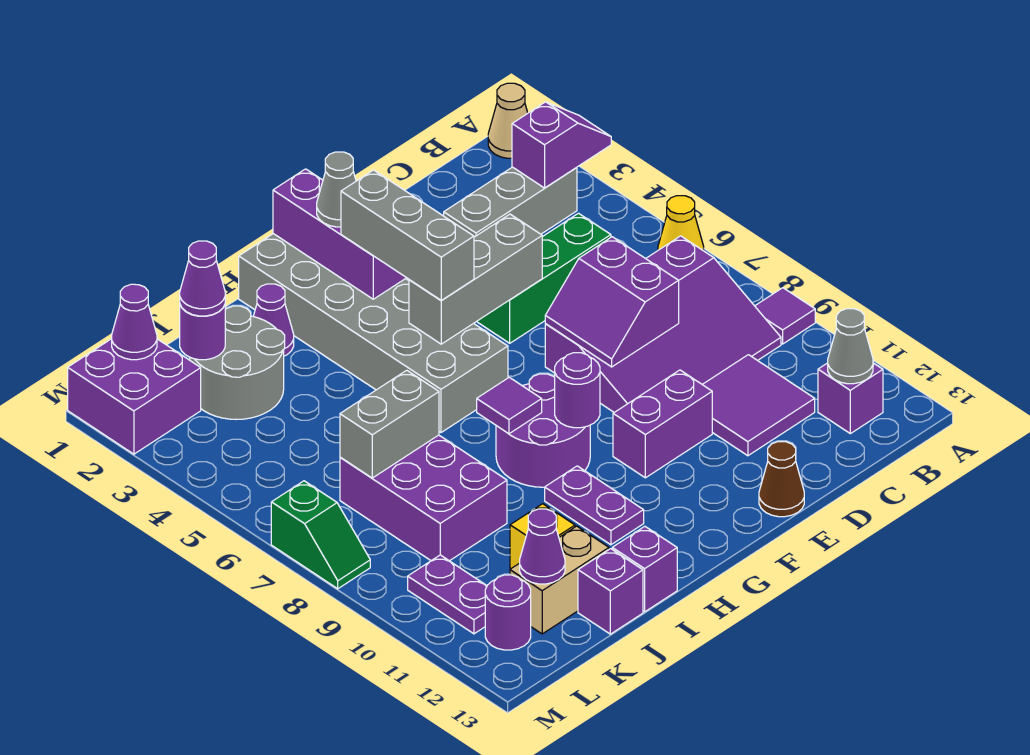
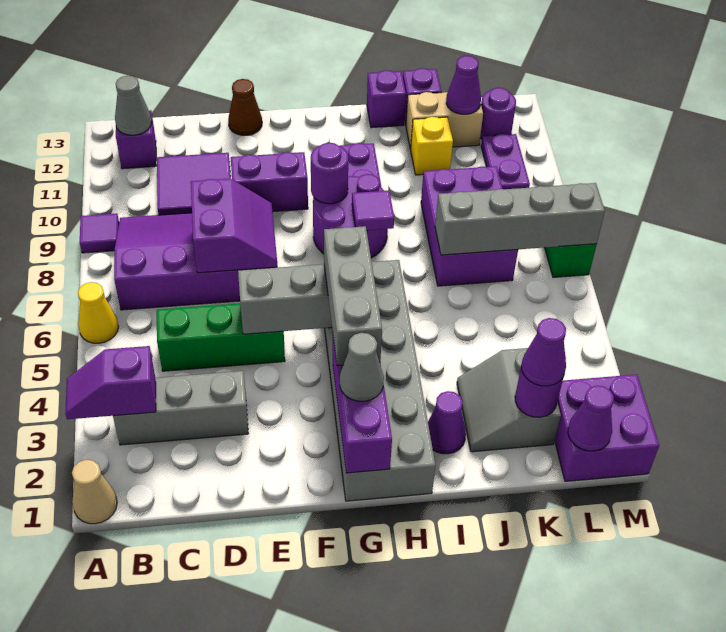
grey 2x2 round brick [190,306,285,420] -> grey 2x2 slope [457,348,561,452]
grey 1x2 brick [340,370,439,478] -> grey 1x4 brick [435,183,605,255]

